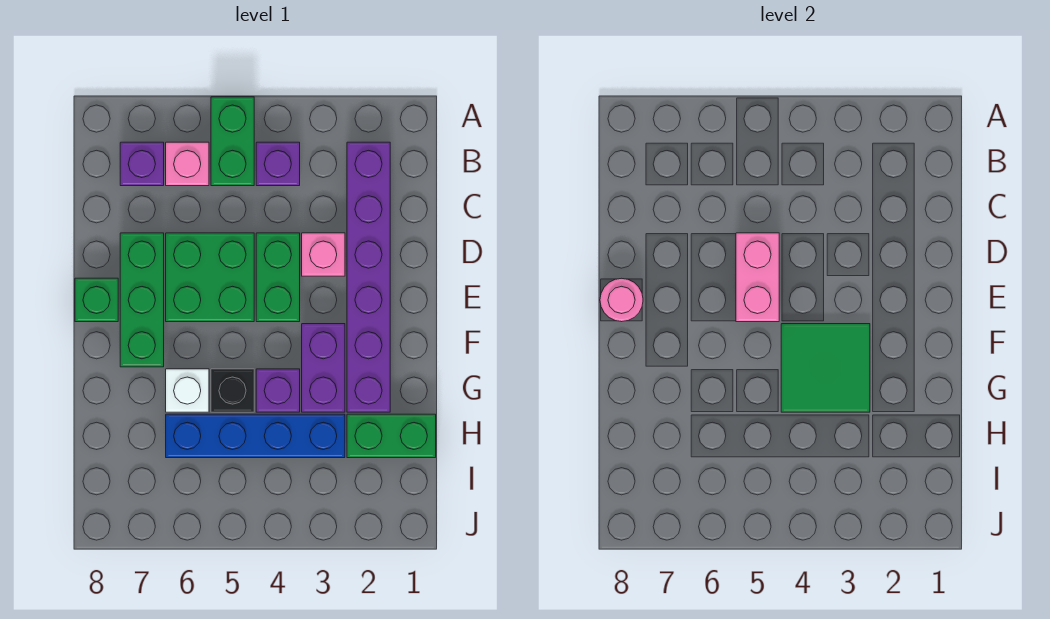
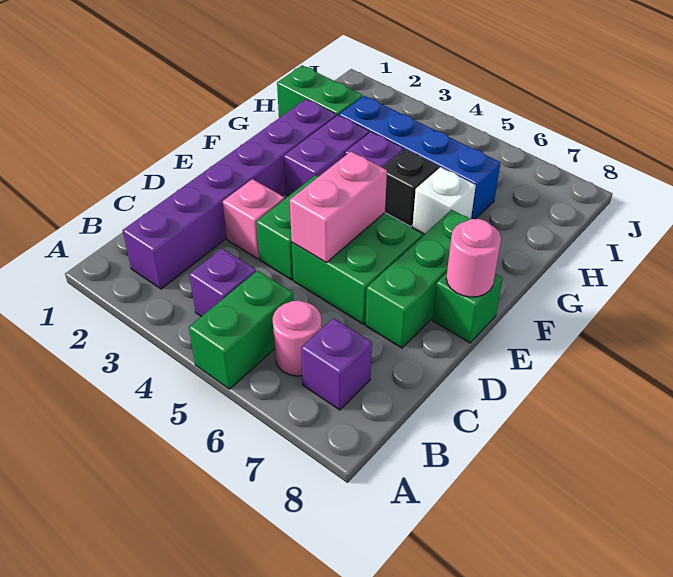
pink 1x1 brick [166,142,209,186] -> pink 1x1 round brick [273,301,322,376]
green 2x2 tile [781,324,870,412] -> none

